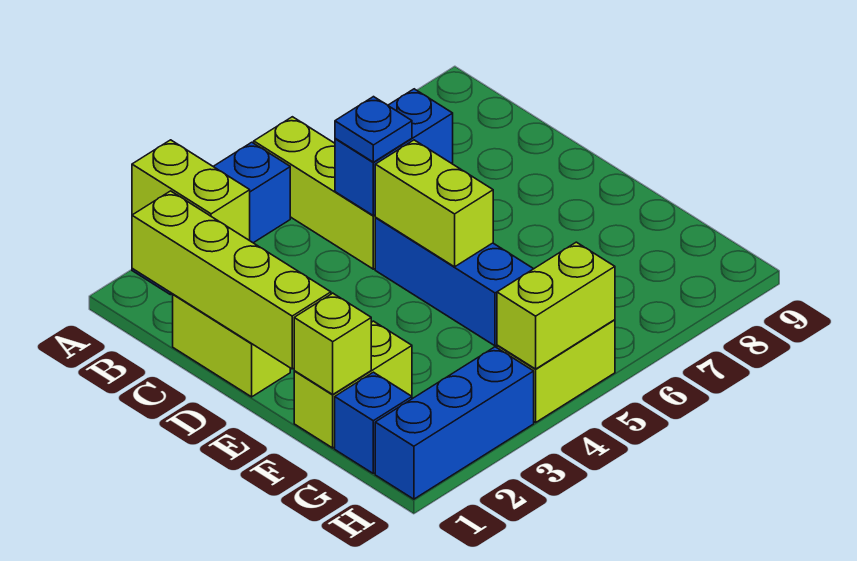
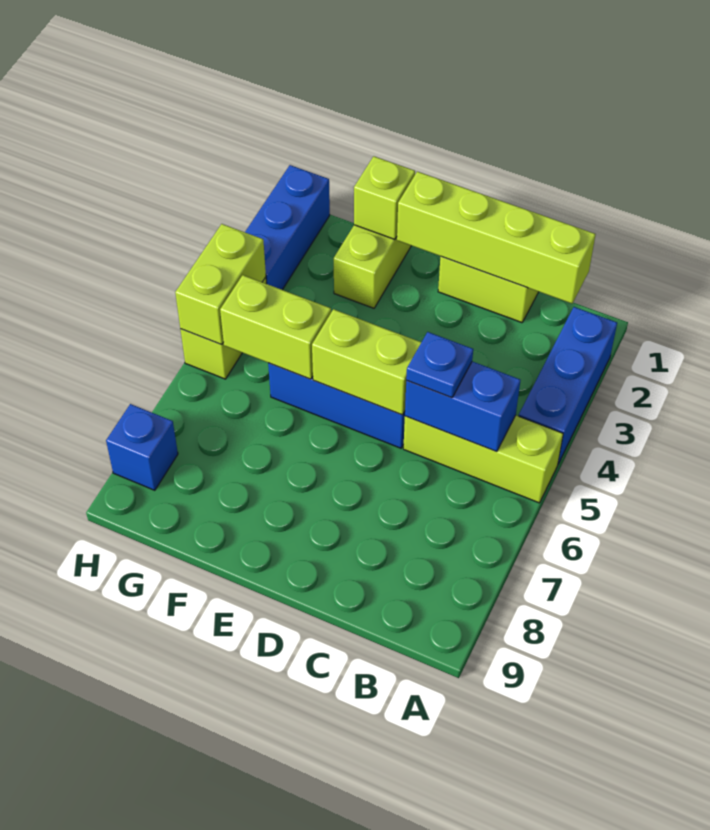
lime 1x2 brick [132,140,250,241] -> lime 1x2 brick moved to [220,275,331,379]
blue 1x2 brick [335,89,453,216] -> blue 1x2 brick turned to [405,361,520,451]
blue 1x1 brick [335,372,412,473] -> blue 1x1 brick moved to [106,404,178,490]

